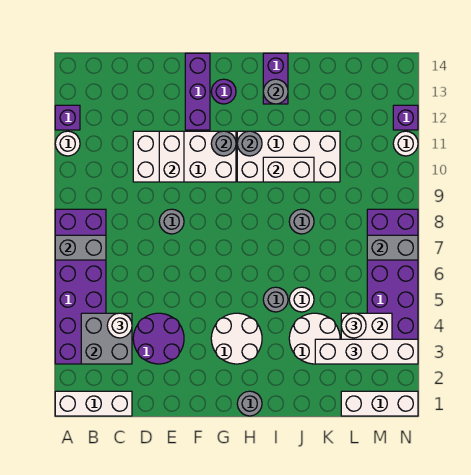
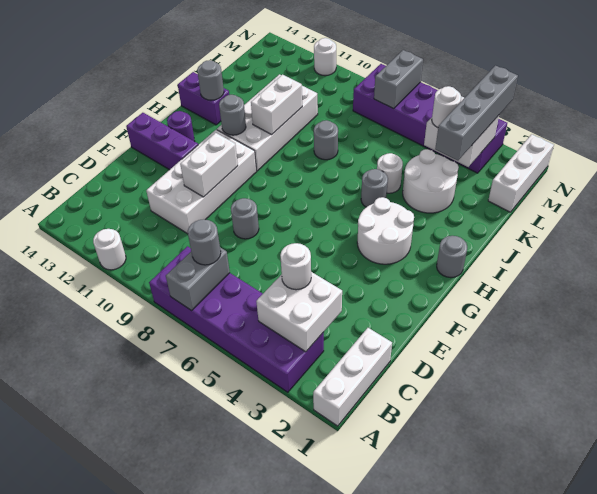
purple 1x1 brick [55,105,80,130] -> none
grey 2x2 brick [81,313,132,364] -> white 2x2 brick [256,272,342,352]
purple 2x2 round brick [133,313,184,364] -> none
white 1x2 brick [159,131,184,182] -> white 1x2 brick turned to [180,133,238,197]
grey 1x1 round brick [211,131,236,156] -> grey 1x1 round brick moved to [188,219,221,265]
white 1x4 brick [315,339,418,364] -> grey 1x4 brick [435,66,518,160]
purple 1x1 brick [393,105,418,130] -> none

